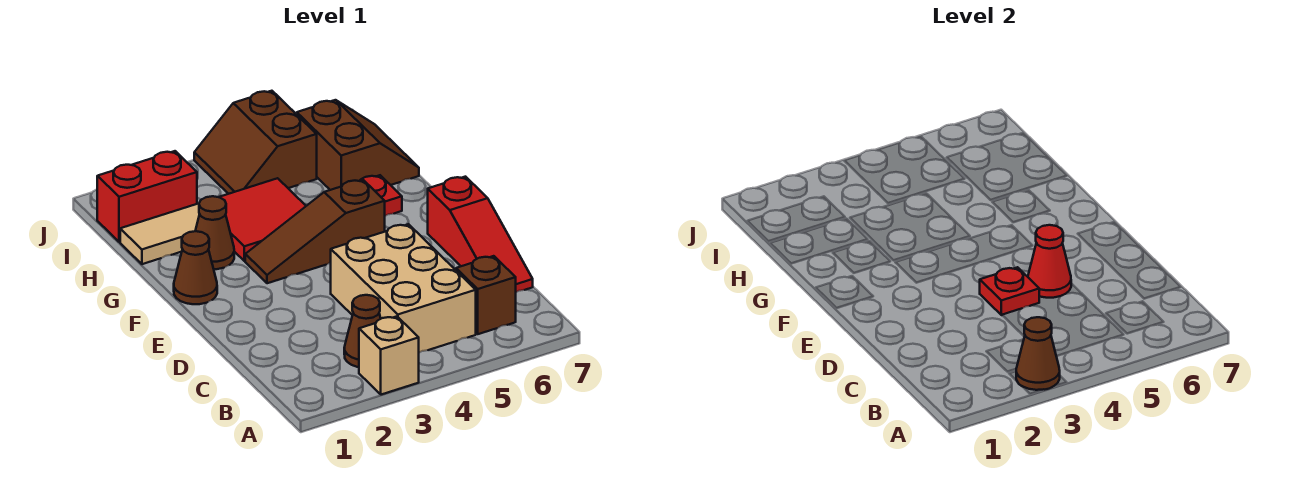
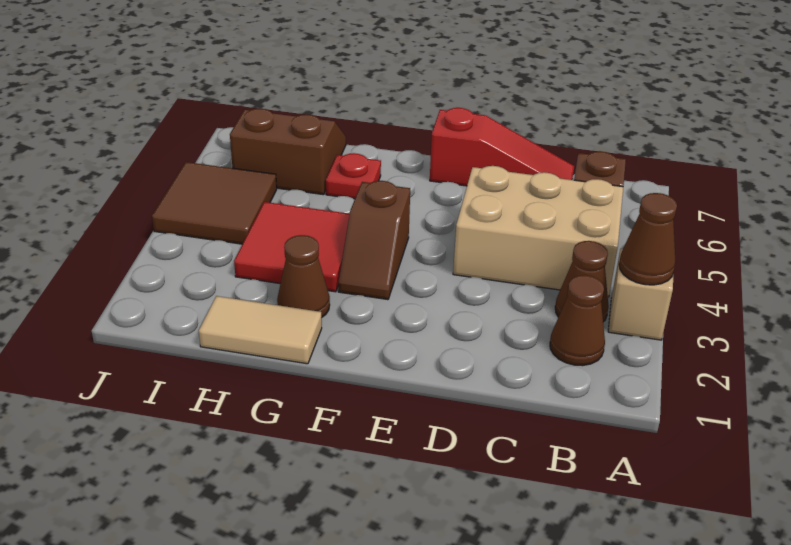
red 1x1 plate [980,267,1039,315] -> none
red 1x1 cone [1028,225,1071,298] -> none
brown 1x1 cone [174,231,217,304] -> brown 1x1 cone moved to [550,275,605,366]
brown 1x3 slope [245,180,385,283] -> brown 1x2 slope [338,181,410,300]
tan 1x2 tile [120,204,199,264] -> tan 1x2 tile turned to [199,296,322,364]
red 1x2 brick [97,151,197,242] -> none
brown 2x2 slope [194,91,317,194] -> brown 2x2 tile [152,162,277,244]

